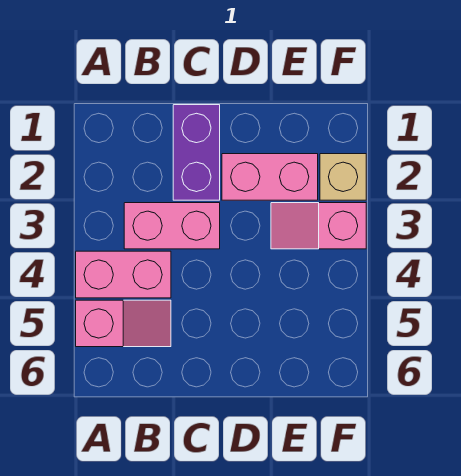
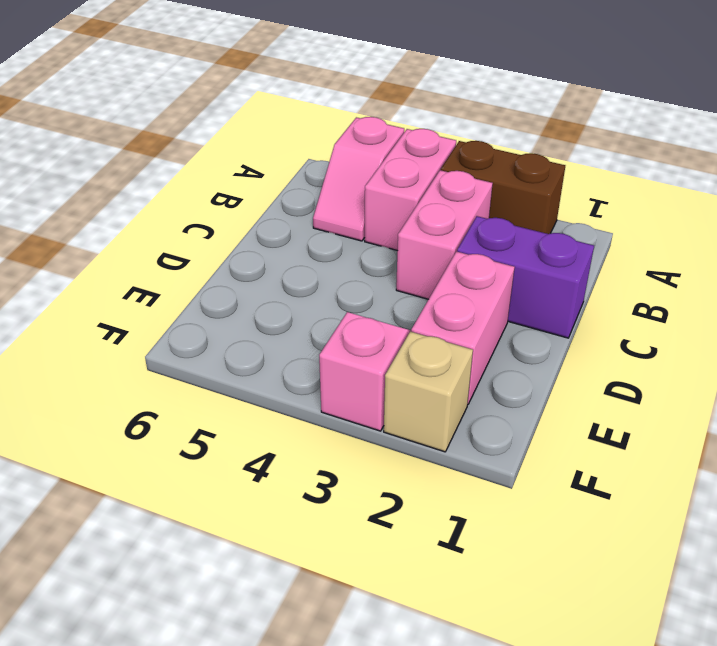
none -> brown 1x2 brick [441,141,565,234]

